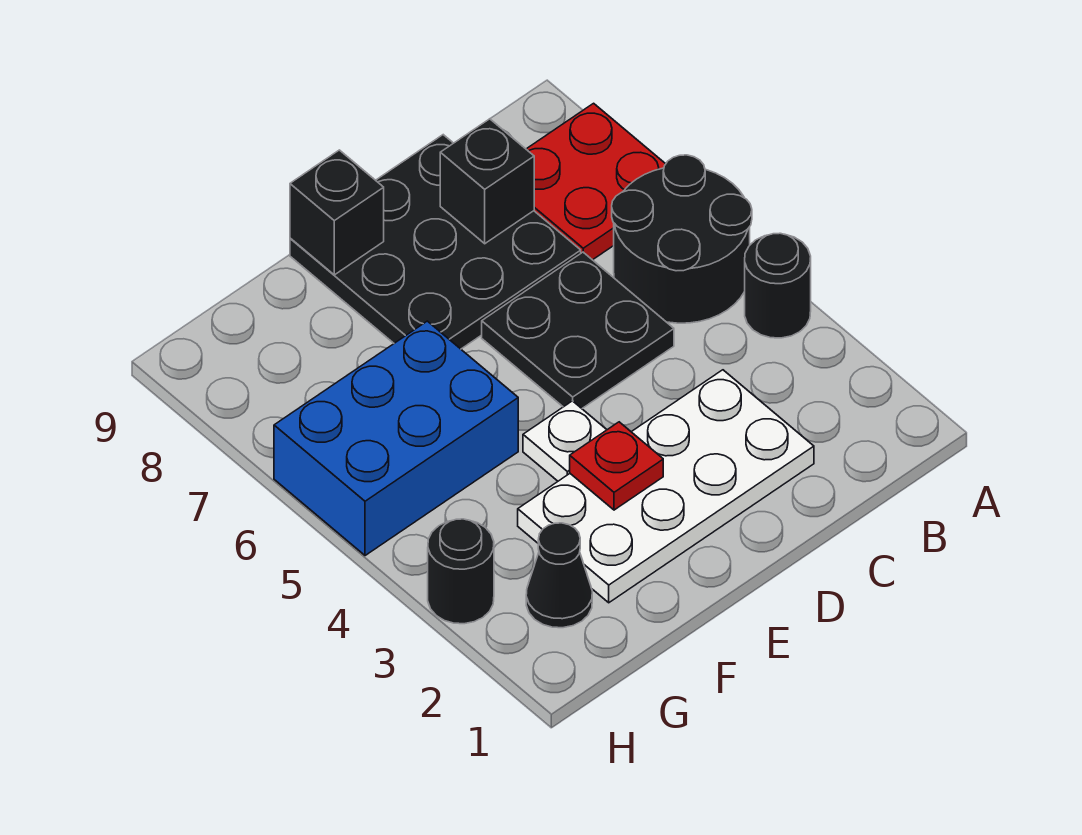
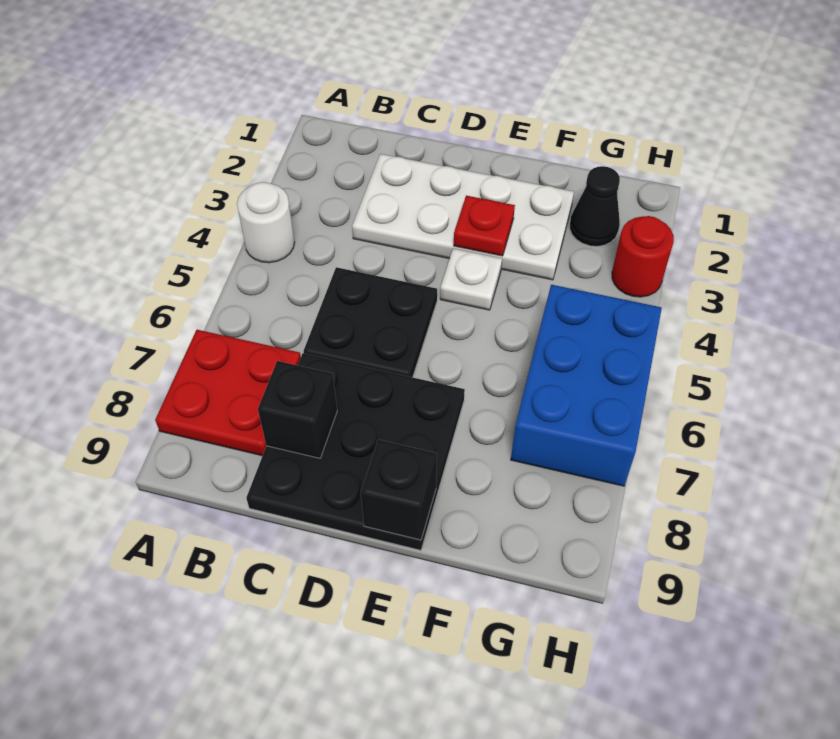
black 1x1 round brick [745,233,811,338] -> white 1x1 round brick [237,182,295,263]
black 2x2 round brick [612,155,752,323] -> none
blue 2x3 brick [274,321,518,556] -> blue 2x3 brick turned to [511,285,662,486]
black 1x1 round brick [428,519,494,624] -> red 1x1 round brick [612,216,674,297]

